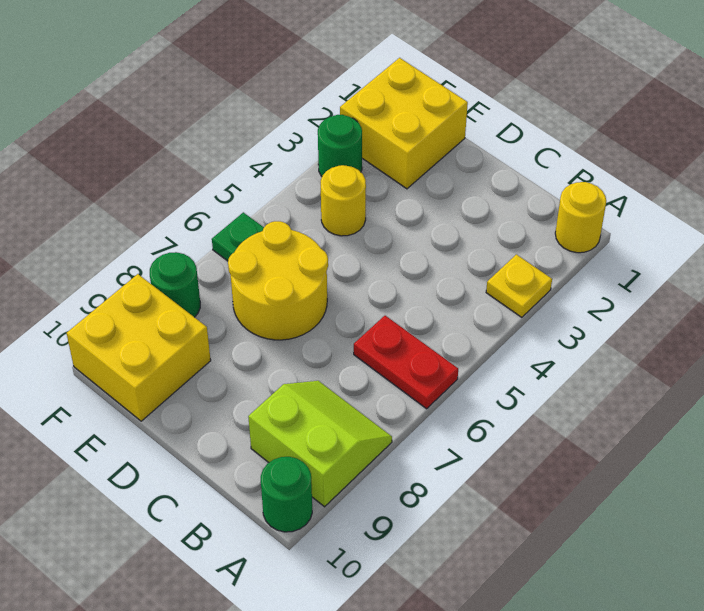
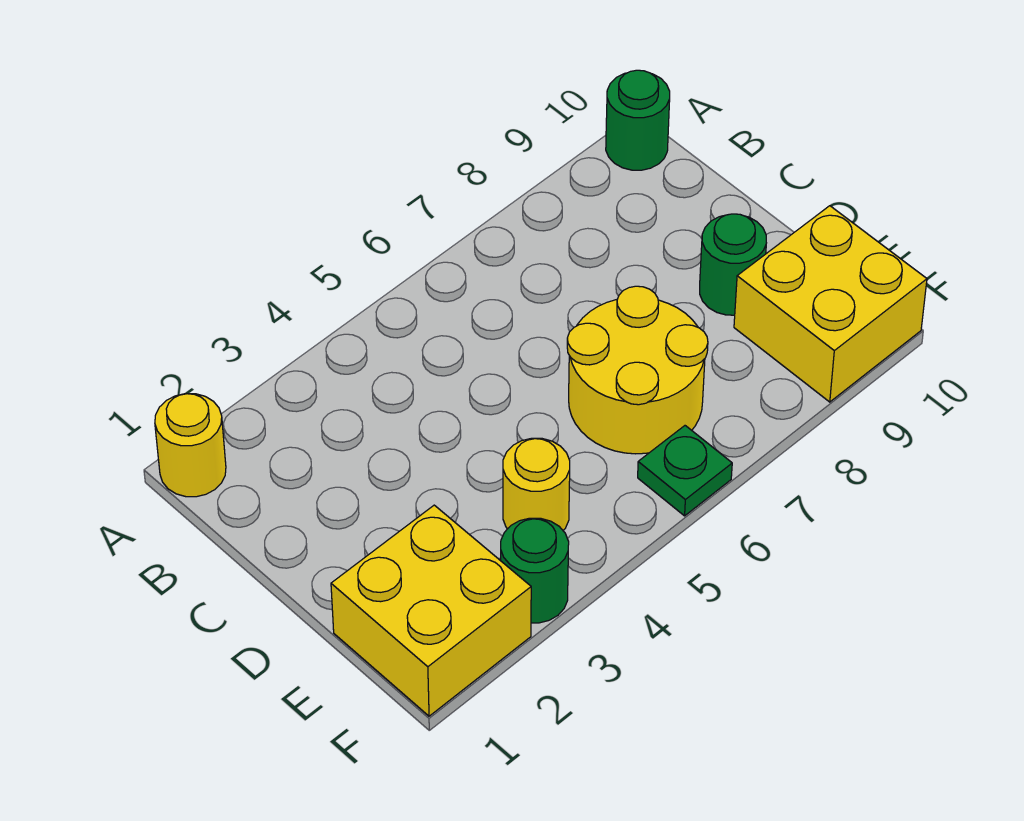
yellow 1x1 plate [486,254,552,317] -> none
red 1x2 plate [354,316,458,409] -> none
lime 2x2 slope [248,381,392,507] -> none
green 1x1 round brick [150,252,200,317] -> green 1x1 round brick moved to [700,214,766,315]

